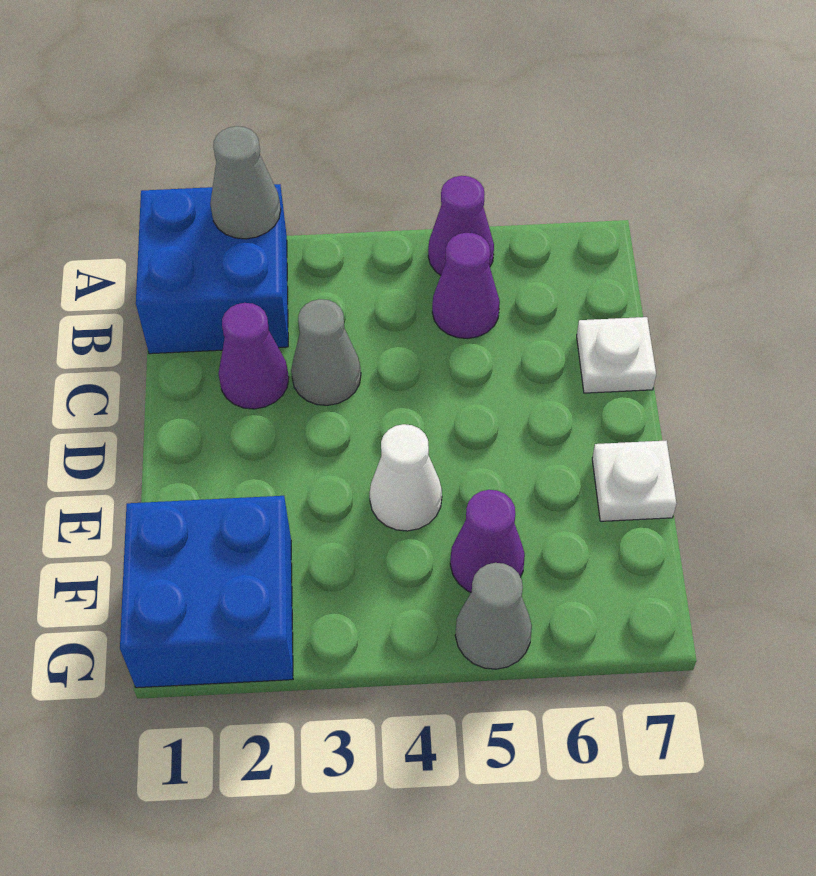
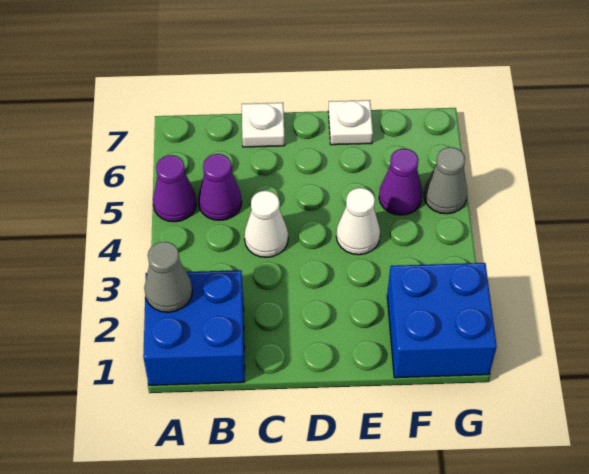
purple 1x1 cone [218,303,289,409] -> none
grey 1x1 cone [291,299,361,405] -> none
none -> white 1x1 cone [244,191,288,257]

